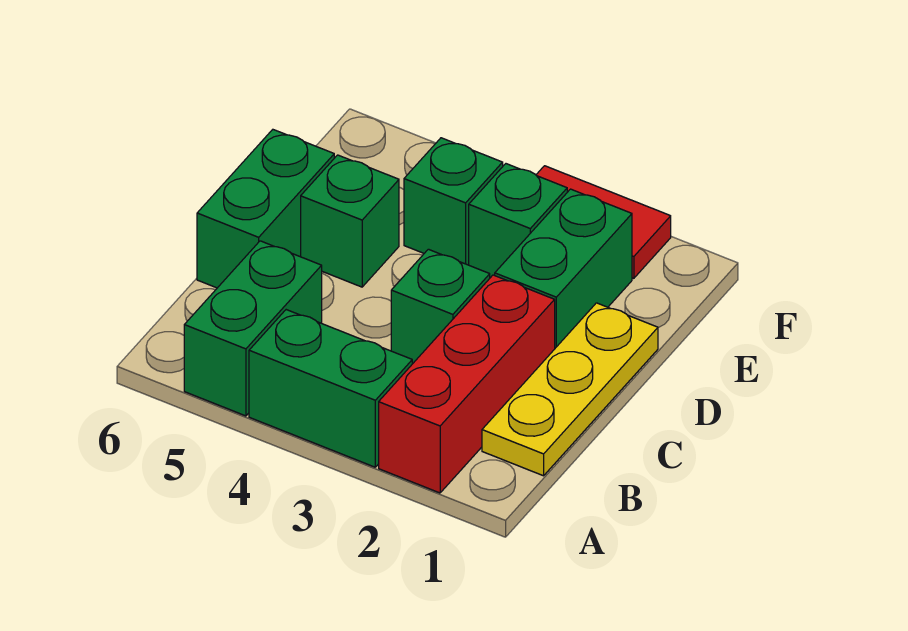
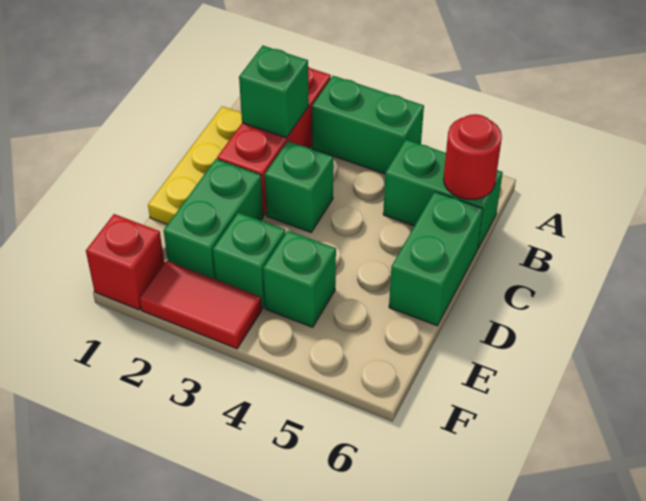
green 1x2 brick [184,241,322,416] -> green 1x2 brick turned to [383,140,503,248]
none -> red 1x1 round brick [444,114,502,199]
green 1x1 brick [301,155,399,287] -> green 1x1 brick moved to [239,46,309,138]
none -> red 1x1 brick [86,214,164,310]

